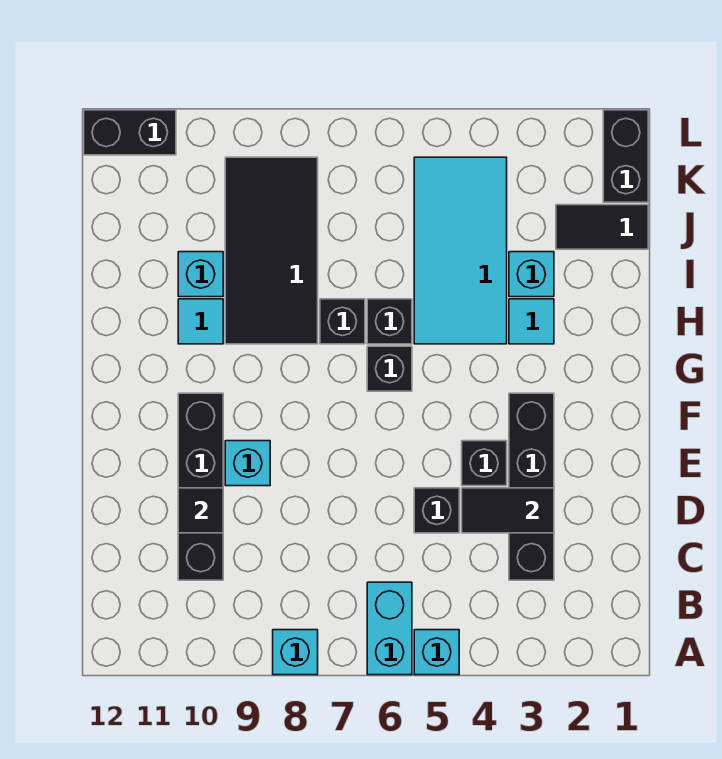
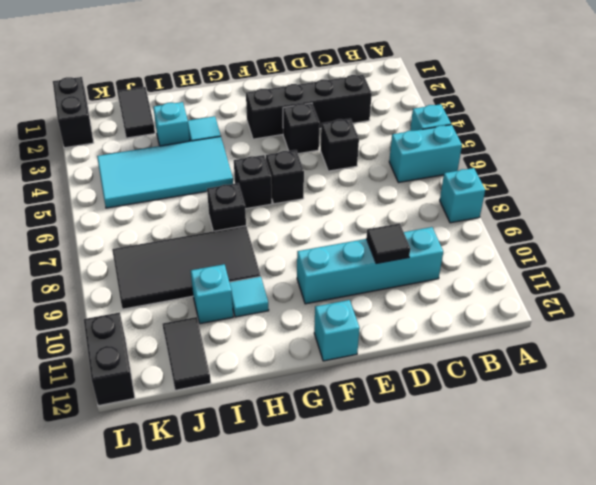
black 1x4 brick [178,393,223,580] -> cyan 1x4 brick [297,227,443,304]
black 1x2 tile [462,488,554,533] -> black 1x2 tile moved to [162,317,211,390]
cyan 1x1 brick [225,441,270,486] -> cyan 1x1 brick moved to [314,300,360,361]
black 1x1 brick [367,299,412,344] -> black 1x1 brick moved to [266,150,304,204]
black 1x2 brick [603,110,648,202] -> black 1x2 brick turned to [53,77,94,148]

